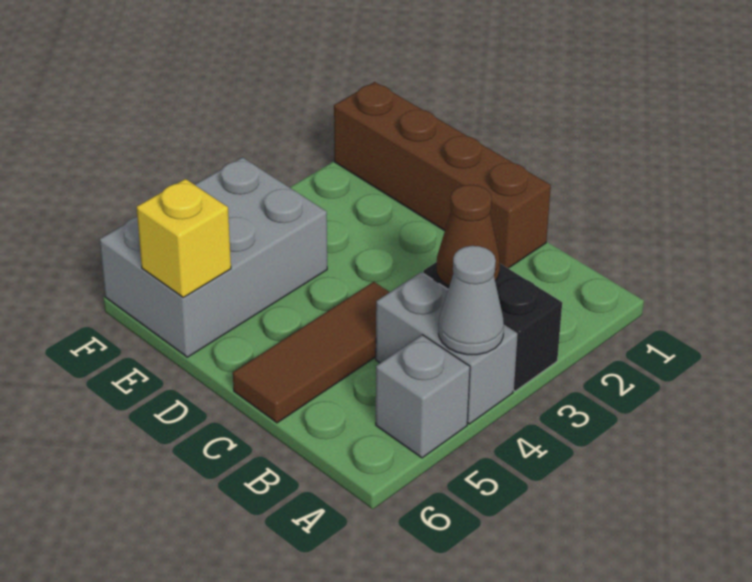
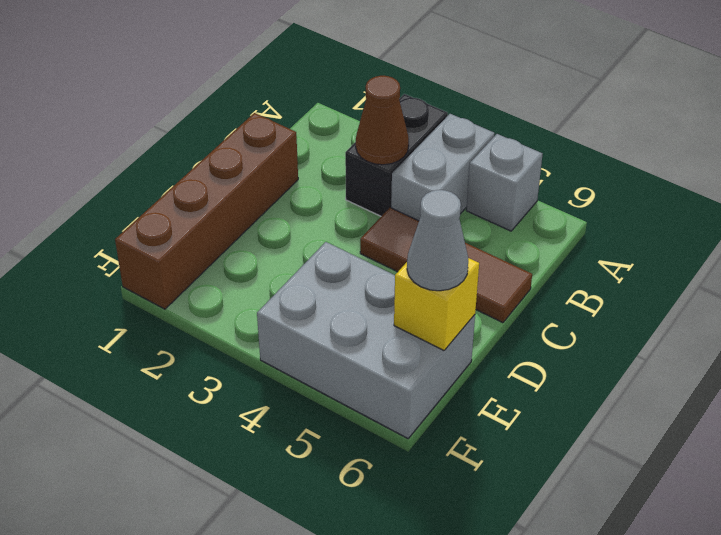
grey 1x1 cone [439,246,504,355] -> grey 1x1 cone moved to [407,190,468,291]

